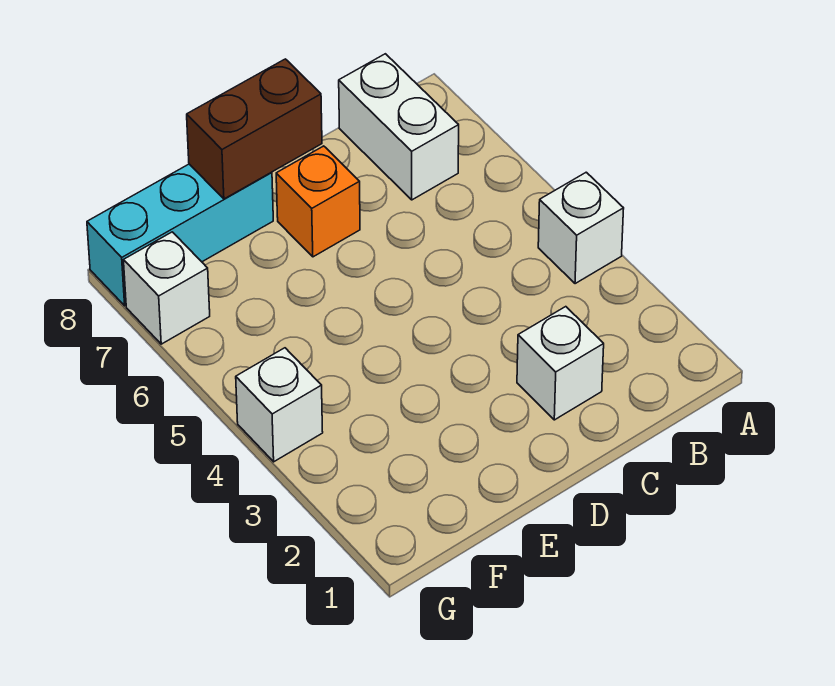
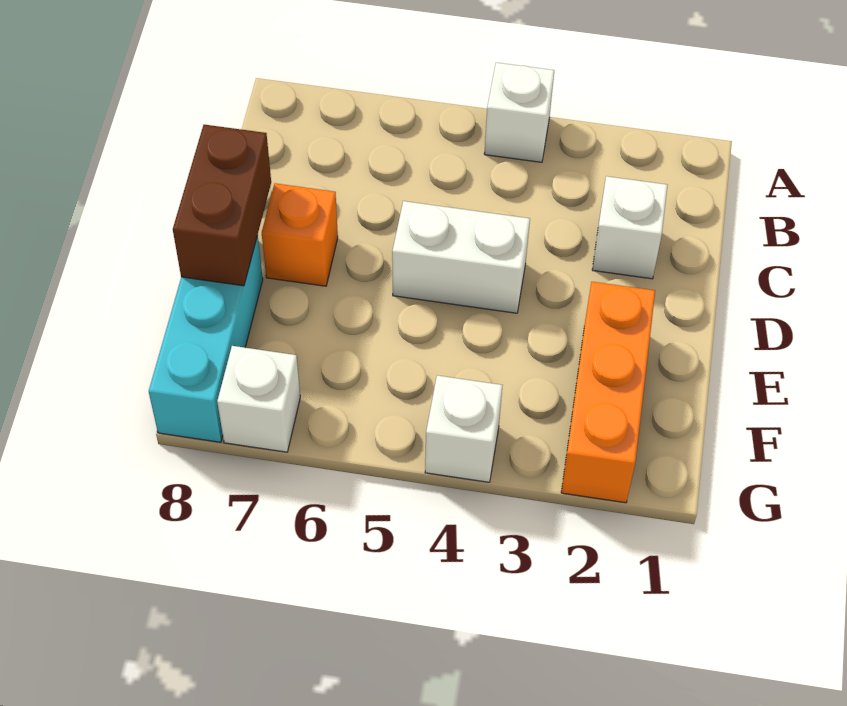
white 1x2 brick [339,54,459,200] -> white 1x2 brick moved to [392,201,530,313]
none -> orange 1x3 brick [561,282,655,503]

